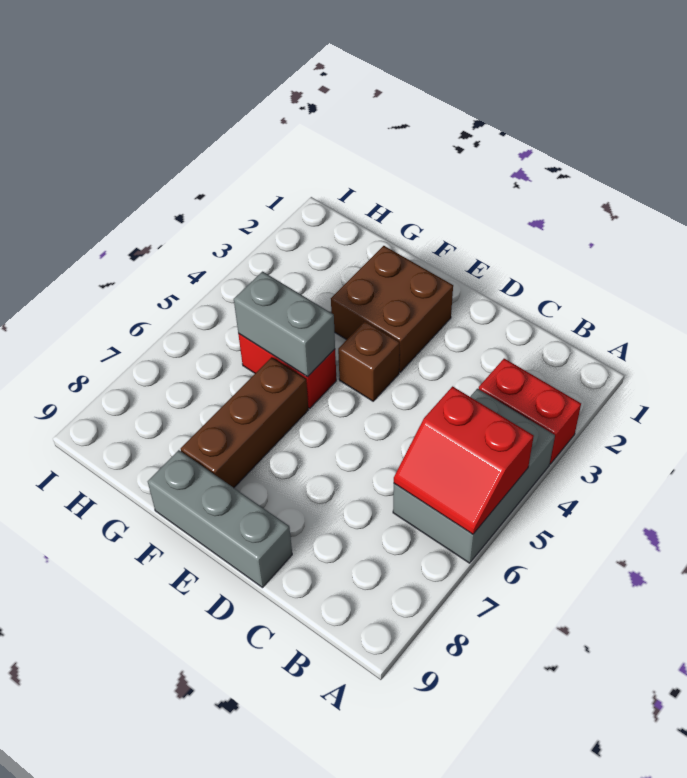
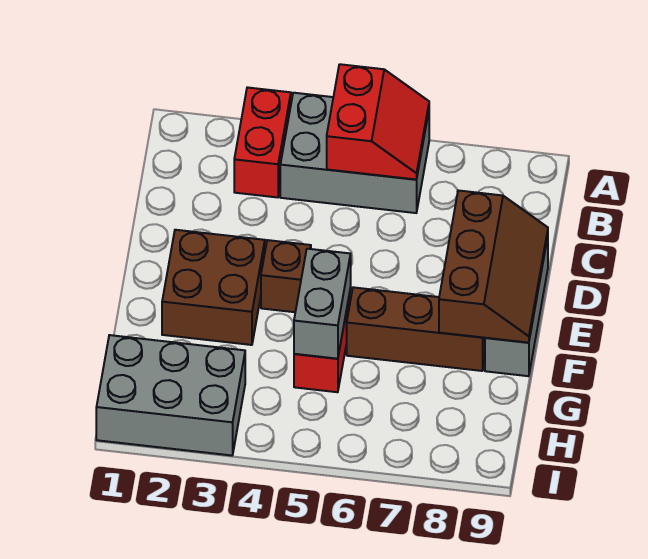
none -> brown 2x3 slope [439,190,548,343]
none -> grey 2x3 brick [96,335,245,456]

